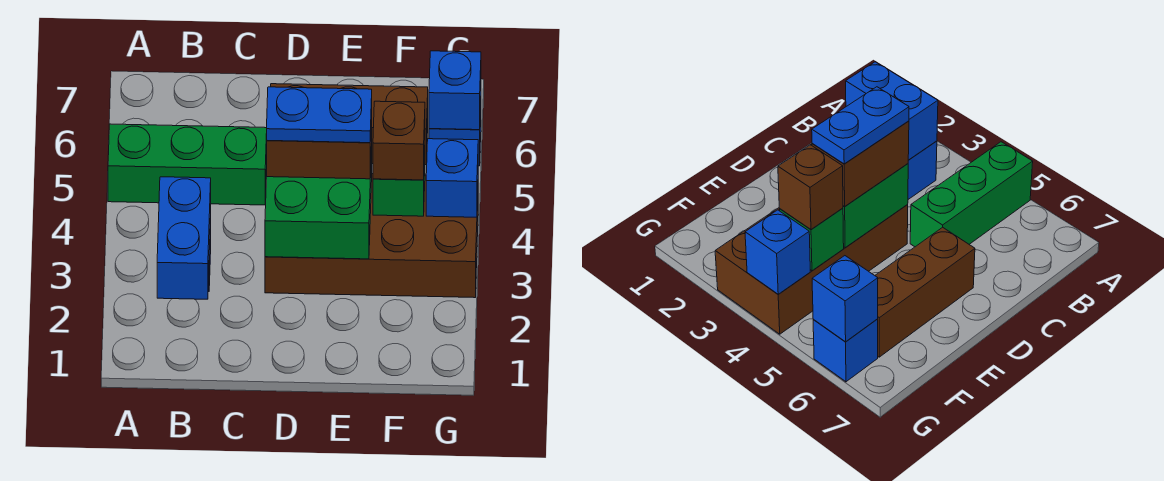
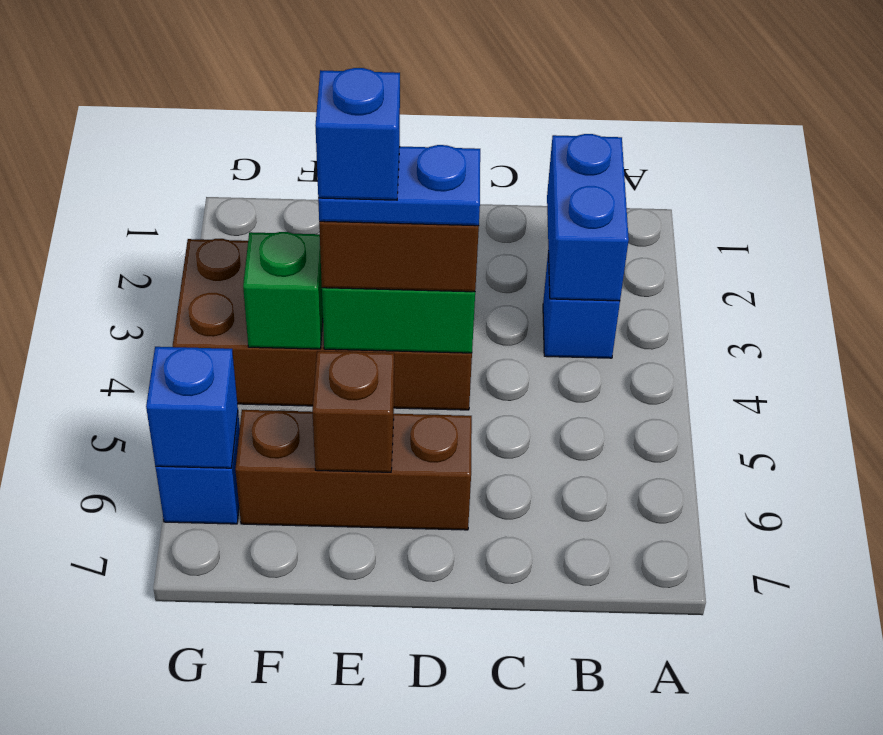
green 1x3 brick [108,124,267,205] -> none
brown 1x1 brick [373,101,425,180] -> brown 1x1 brick moved to [312,351,394,472]
blue 1x1 brick [426,139,478,217] -> blue 1x1 brick moved to [315,68,400,200]

